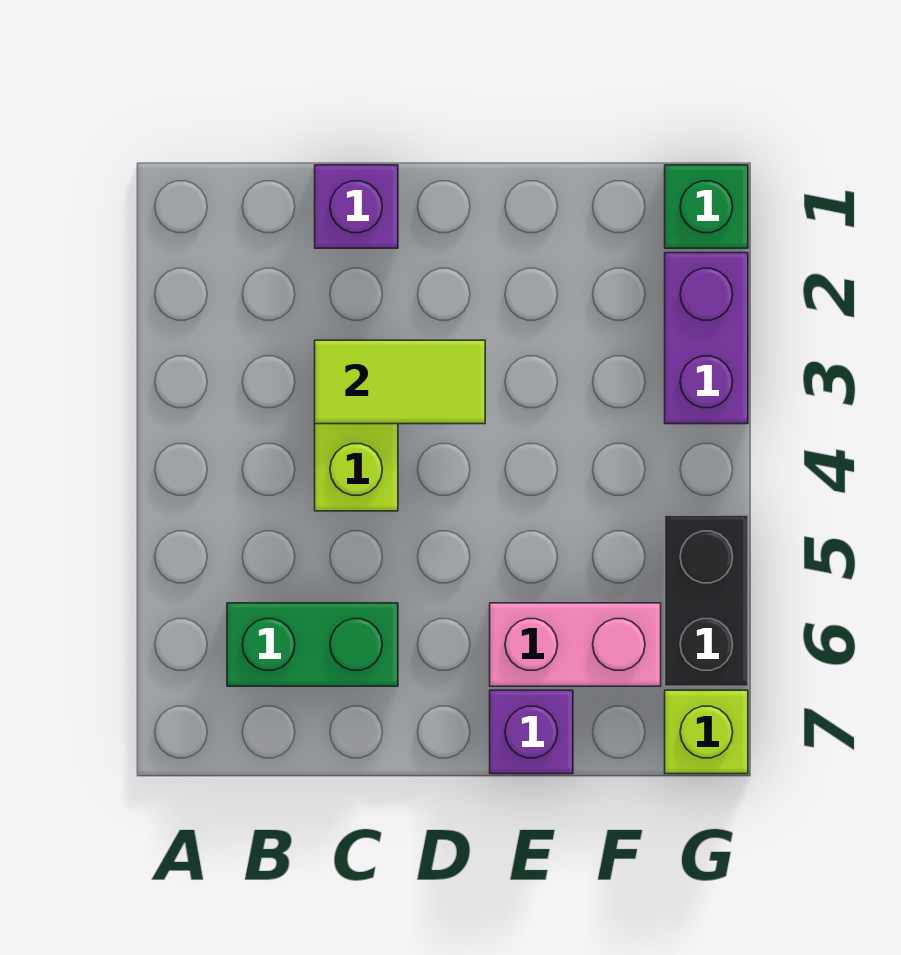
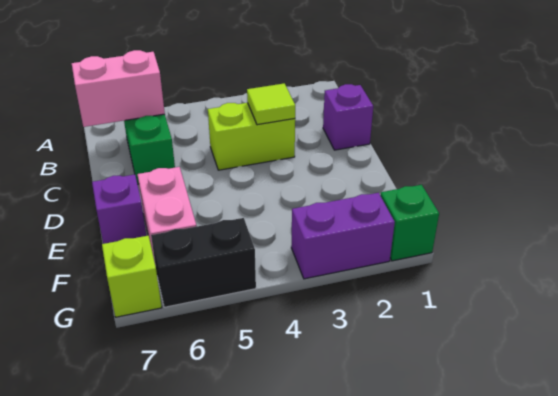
none -> pink 1x2 brick [72,50,165,127]
lime 1x2 tile [315,340,485,424] -> lime 1x1 tile [247,83,295,125]

